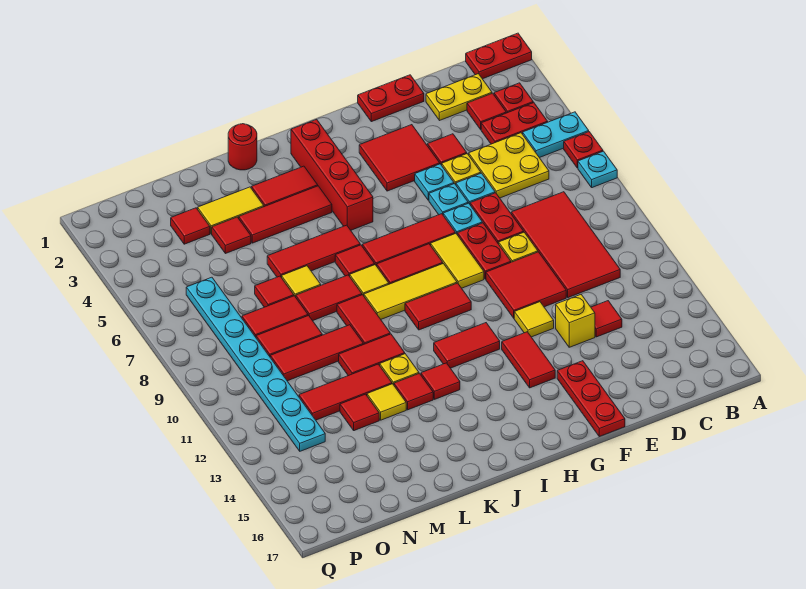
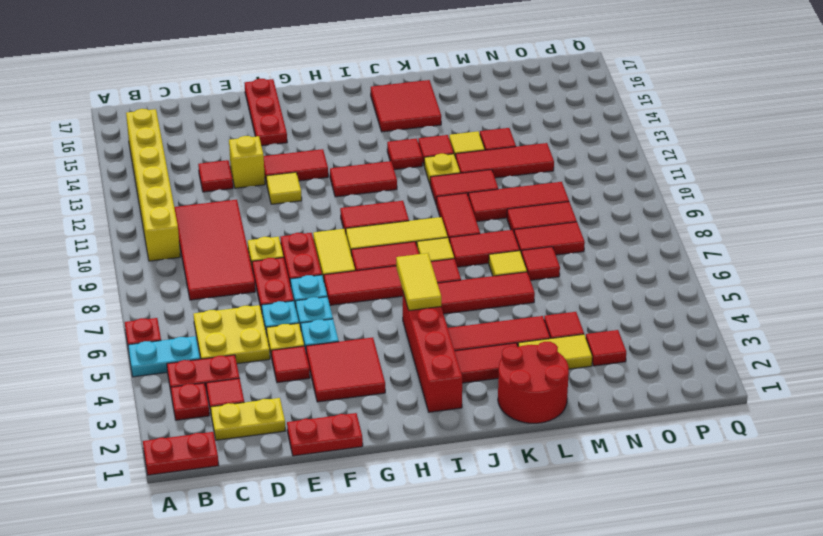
cyan 1x1 plate [578,151,617,188] -> none
none -> yellow 1x6 brick [126,109,180,261]
red 2x2 tile [486,252,566,318] -> red 2x2 tile moved to [371,80,441,132]
red 1x2 tile [502,332,555,388] -> red 1x2 tile turned to [264,149,328,184]
none -> yellow 1x2 tile [396,253,441,311]
red 1x1 round brick [228,124,257,170] -> red 2x2 round brick [498,342,569,423]
cyan 1x8 plate [186,277,325,451] -> none

